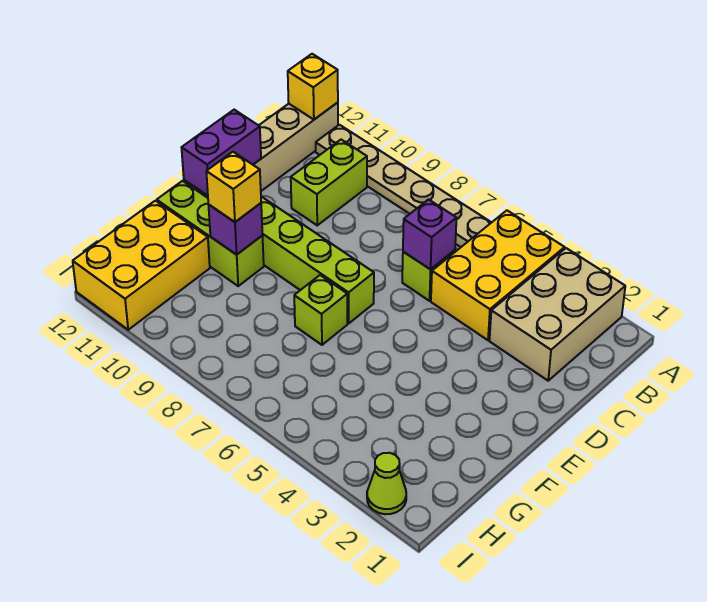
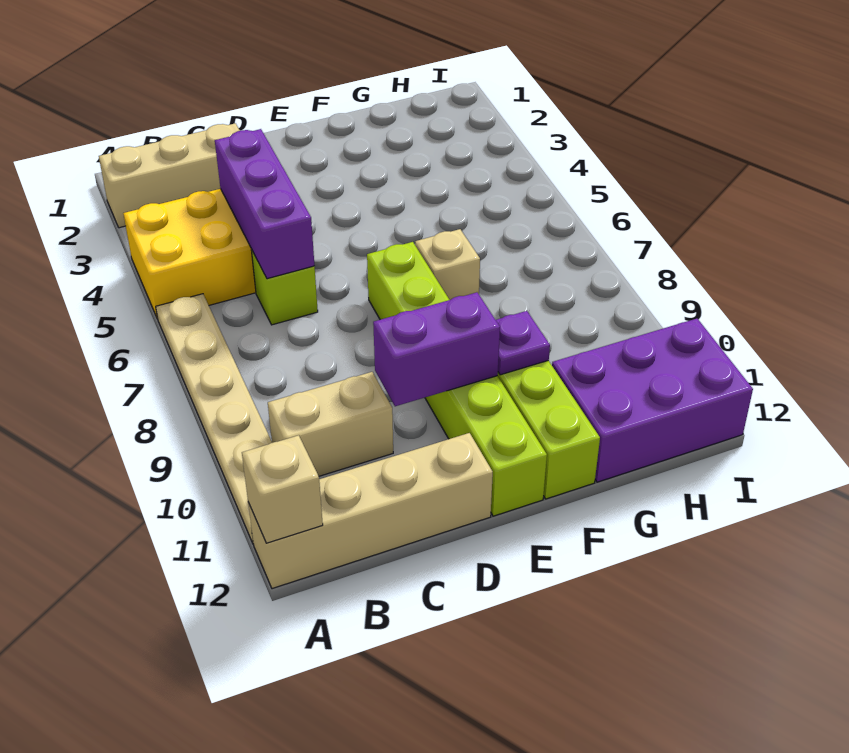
tan 2x3 brick [490,248,625,381] -> tan 1x3 brick [99,123,240,228]
yellow 1x1 brick [288,54,338,120] -> tan 1x1 brick [242,435,323,543]
lime 1x2 brick [291,140,367,225] -> tan 1x2 brick [268,372,393,476]
purple 1x1 brick [403,200,457,269] -> purple 1x3 brick [215,129,314,279]
purple 1x2 brick [182,110,261,196] -> purple 1x2 brick moved to [373,292,500,406]
lime 1x1 brick [294,275,347,345] -> tan 1x1 brick [415,229,480,300]
purple 1x1 brick [209,203,262,255] -> purple 1x1 plate [496,311,550,375]
yellow 1x1 brick [206,152,261,222] -> none
yellow 2x3 brick [73,201,210,330] -> purple 2x3 brick [552,319,753,482]
lime 1x1 cone [367,453,406,514] -> none

